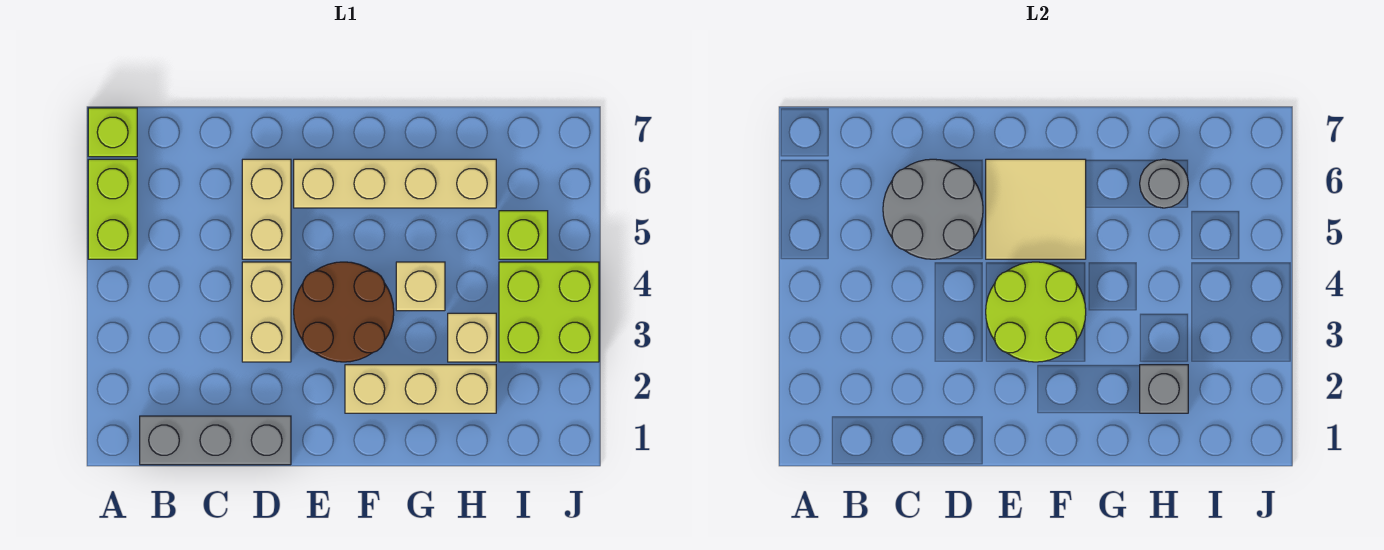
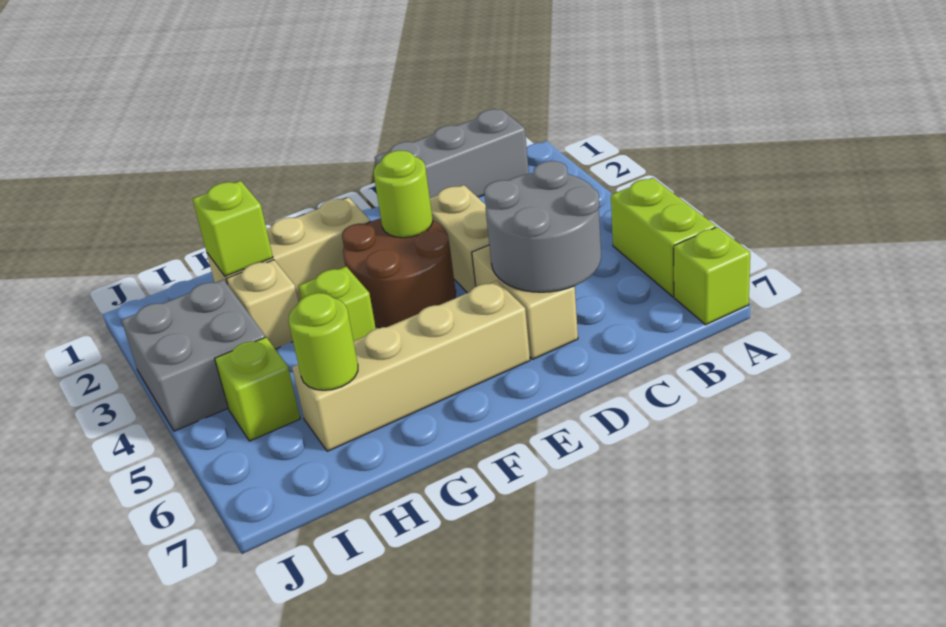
lime 2x2 round brick [986,262,1086,362] -> lime 1x1 round brick [374,150,433,238]
tan 2x2 tile [986,159,1086,259] -> none
tan 1x1 brick [396,262,445,311] -> lime 1x1 brick [299,267,376,341]
grey 1x1 brick [1140,365,1188,413] -> lime 1x1 brick [193,181,273,276]
grey 1x1 round brick [1140,159,1188,208] -> lime 1x1 round brick [288,293,358,390]
lime 2x2 brick [499,262,599,362] -> grey 2x2 brick [122,280,265,431]

